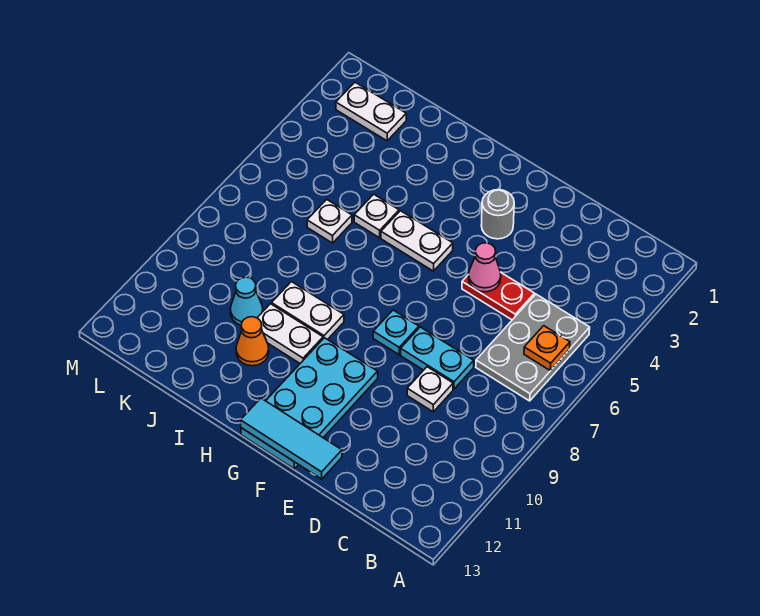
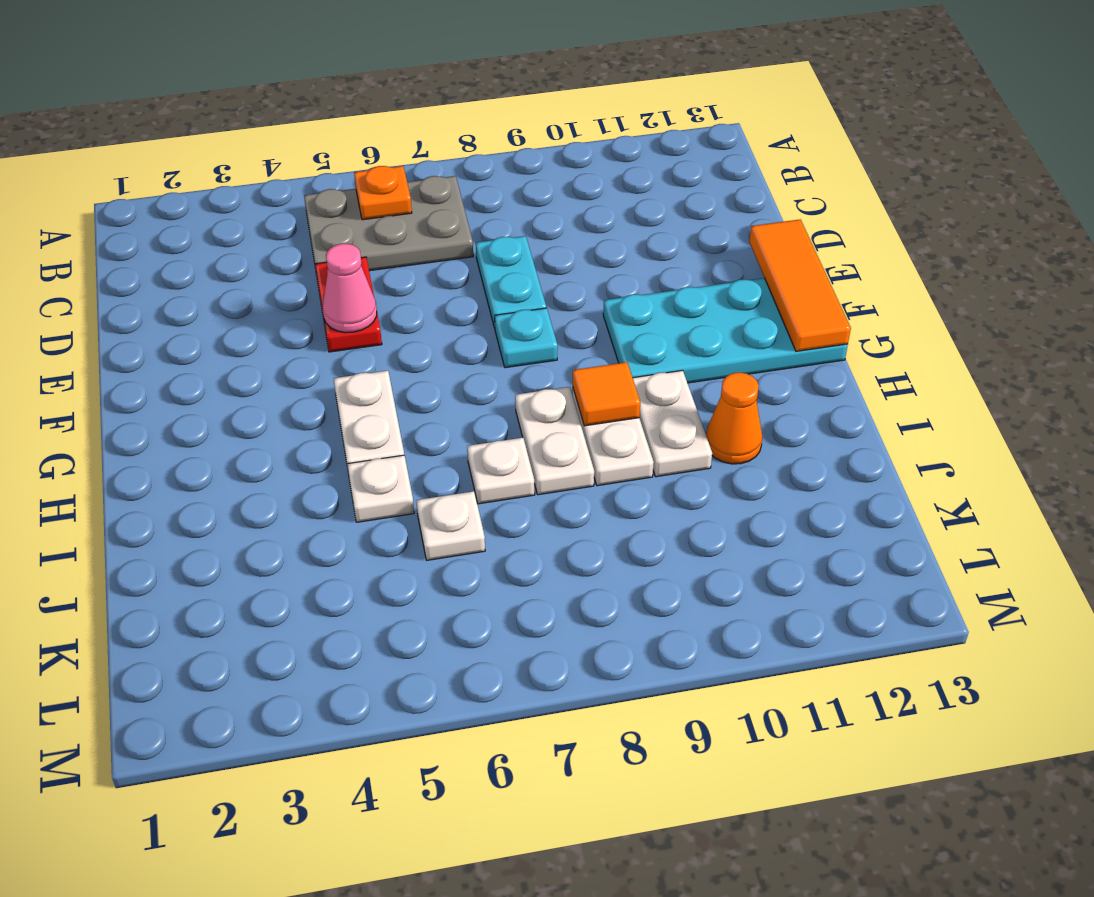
white 1x1 plate [407,367,453,412] -> white 1x1 plate moved to [467,438,535,504]
cyan 1x3 tile [241,398,342,479] -> orange 1x3 tile [749,219,851,351]
grey 1x1 round brick [481,190,514,239] -> none
none -> orange 1x1 tile [573,362,640,426]
cyan 1x1 cone [230,277,263,325] -> none
white 1x2 plate [336,82,406,141] -> white 1x2 plate moved to [515,387,594,495]

